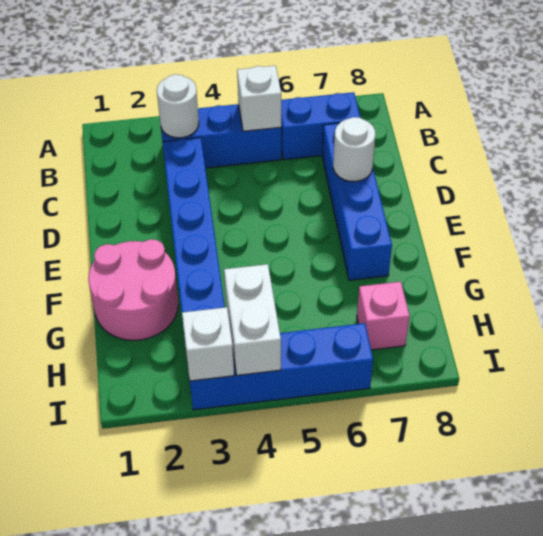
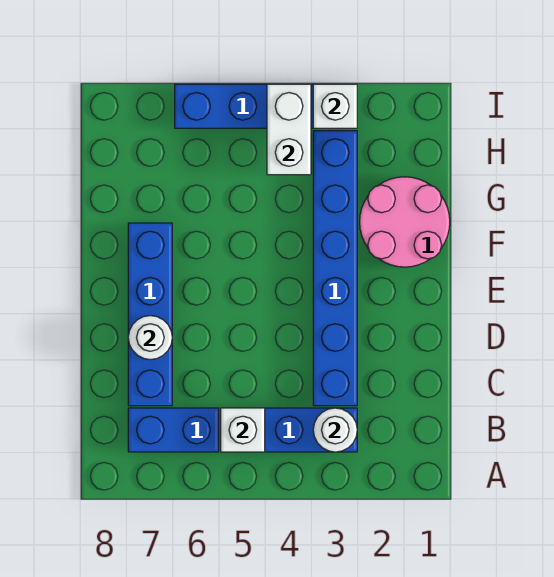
pink 1x1 brick [357,282,410,350] -> none

